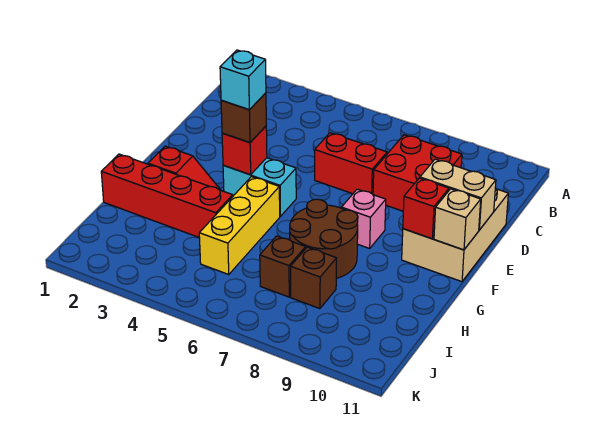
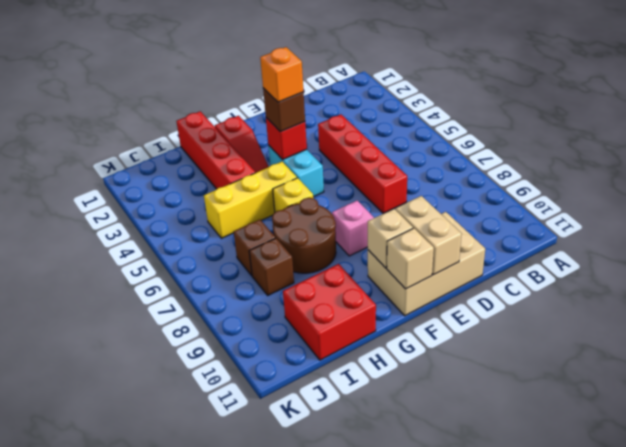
red 2x2 brick [373,135,462,211] -> red 2x2 brick moved to [283,264,376,360]
red 1x2 brick [315,133,387,194] -> red 1x4 brick [318,114,407,214]
cyan 1x1 brick [220,50,266,110] -> orange 1x1 brick [260,47,304,102]
red 1x1 brick [403,178,449,239] -> tan 1x1 brick [368,209,413,268]
none -> yellow 1x1 brick [273,178,313,212]

